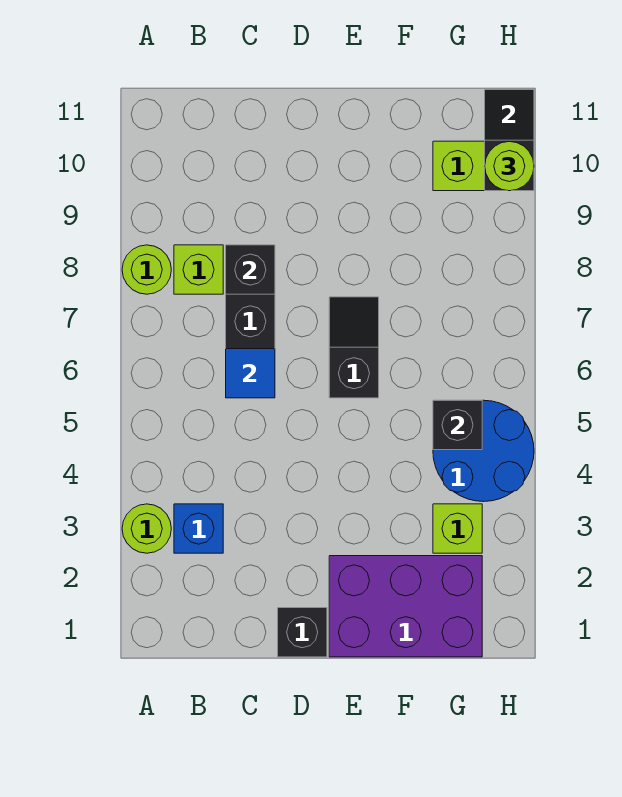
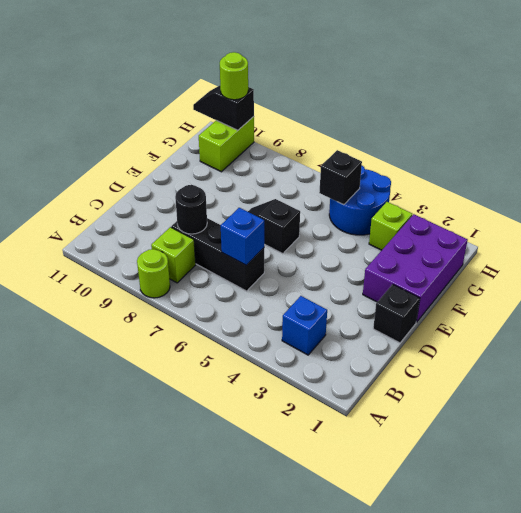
lime 1x1 round brick [122,504,171,553] -> none
blue 1x1 tile [226,349,275,398] -> blue 1x1 brick [221,208,264,265]
black 1x1 brick [226,245,275,294] -> black 1x1 round brick [175,185,207,234]

